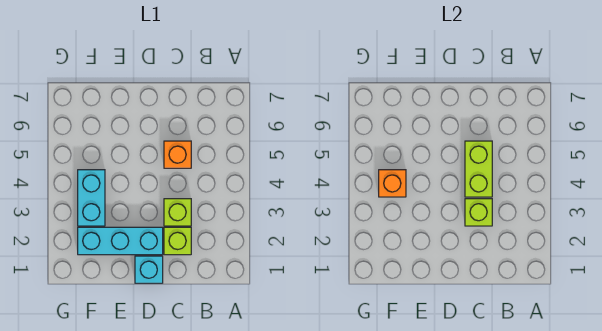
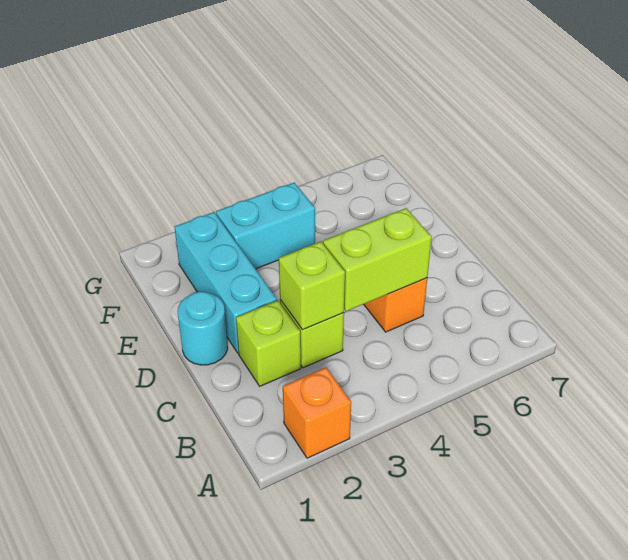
cyan 1x1 brick [135,256,163,283] -> cyan 1x1 round brick [178,292,228,365]
orange 1x1 brick [379,170,406,197] -> orange 1x1 brick moved to [283,367,351,458]

